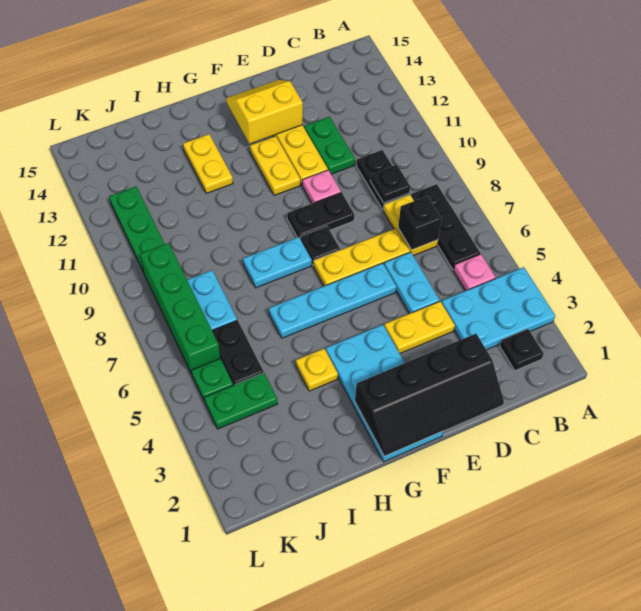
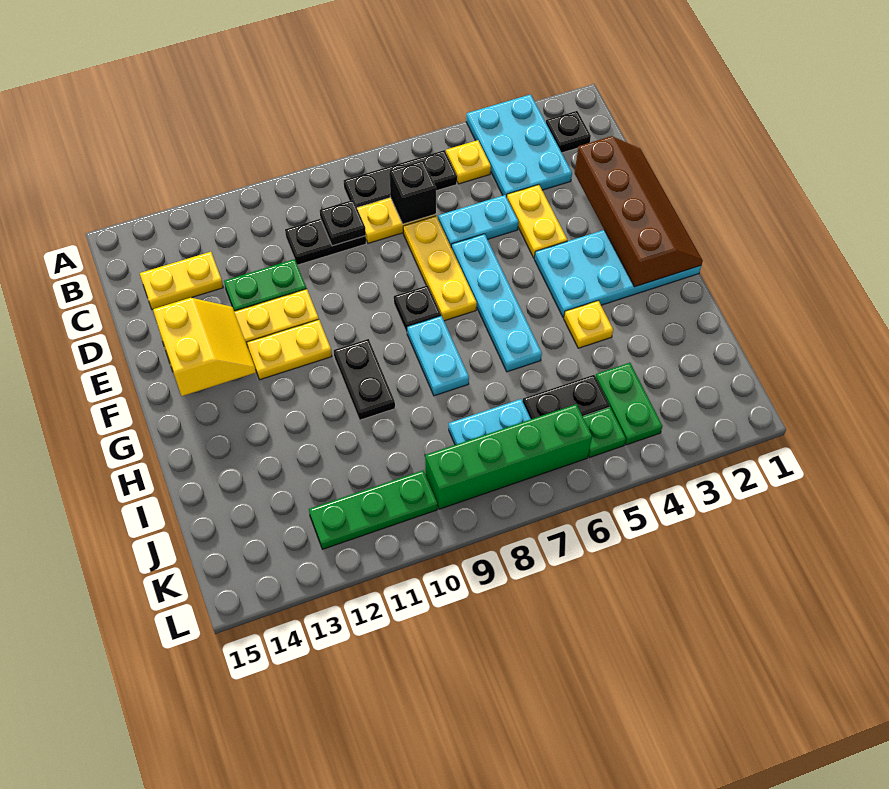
pink 1x1 plate [454,254,496,291] -> yellow 1x1 plate [446,140,491,184]
black 2x4 slope [355,334,504,456] -> brown 2x4 slope [575,136,703,287]
black 1x2 plate [287,193,354,237] -> black 1x2 plate moved to [334,339,395,420]
pink 1x1 plate [302,170,341,203] -> none
yellow 2x2 slope [226,80,303,144] -> yellow 2x2 slope turned to [153,298,256,396]
yellow 1x2 plate [183,134,233,193] -> yellow 1x2 plate moved to [140,252,223,310]

